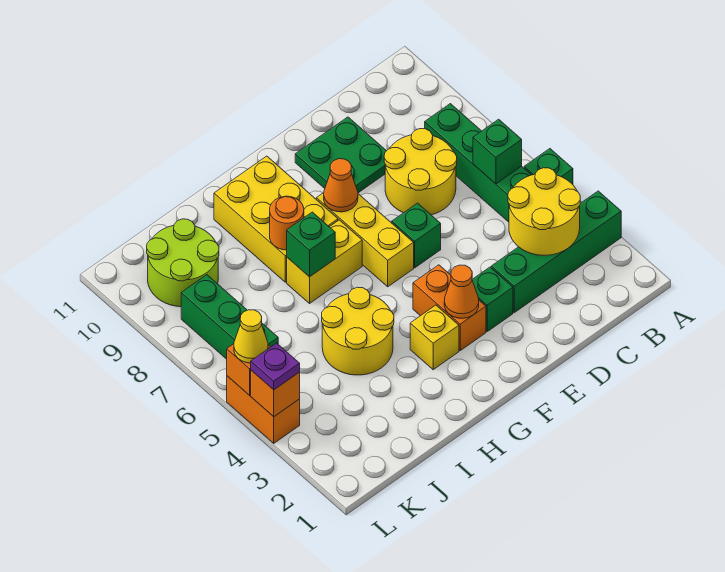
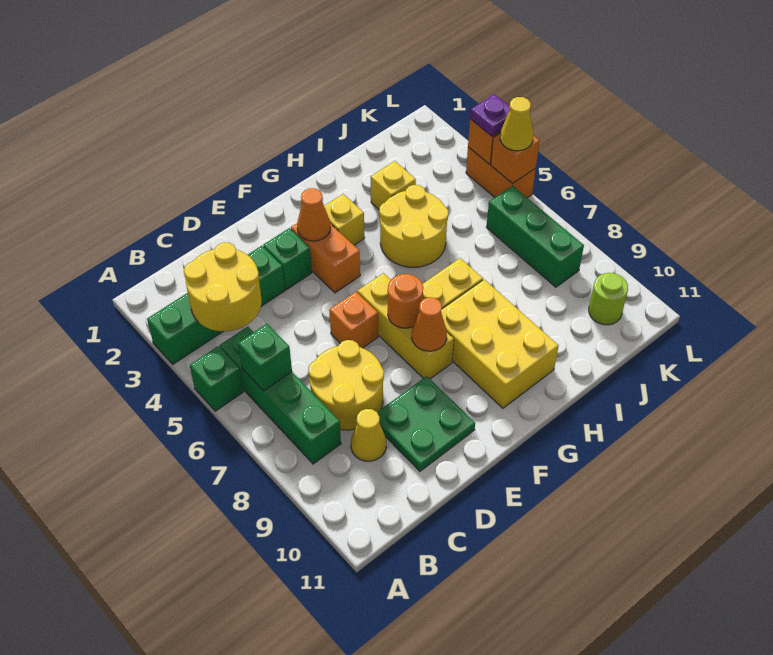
none -> yellow 1x1 cone [351,409,386,461]
green 1x1 brick [392,203,441,268] -> orange 1x1 brick [329,292,378,348]
green 1x1 brick [287,212,335,277] -> none
orange 1x1 round brick [270,196,304,250] -> orange 1x1 round brick moved to [388,274,423,328]
none -> yellow 1x1 brick [371,161,416,209]
lime 2x2 round brick [147,219,219,307] -> lime 1x1 round brick [589,273,628,325]

